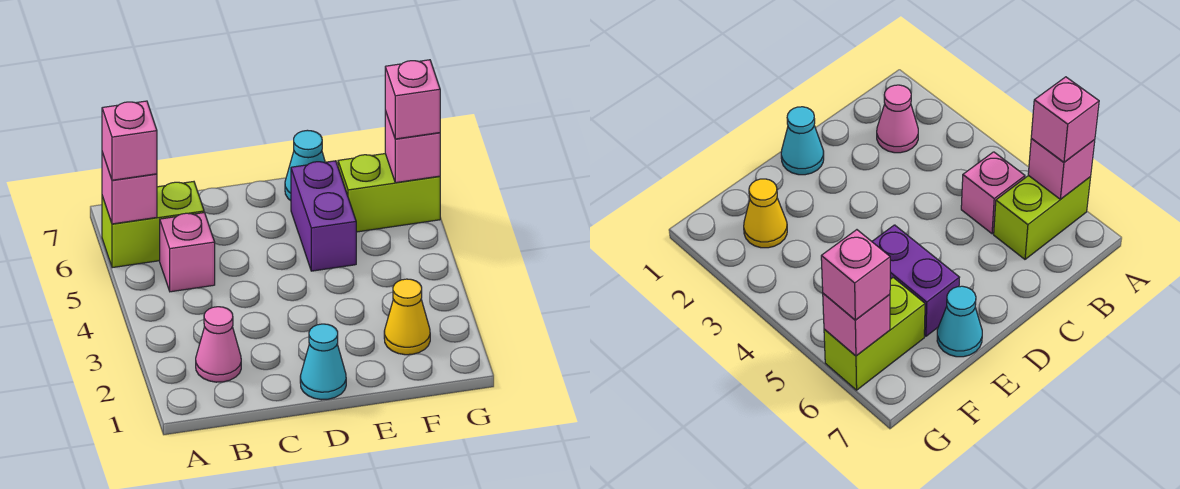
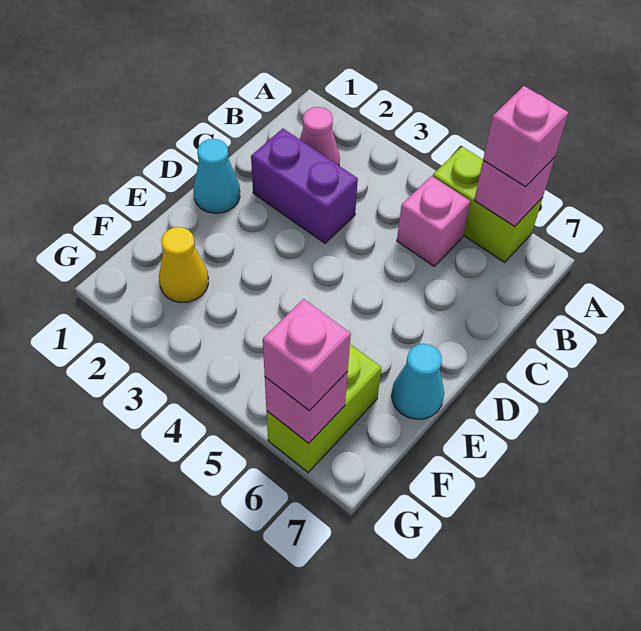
lime 1x2 brick [102,182,204,268] -> lime 1x2 brick turned to [433,147,542,262]
purple 1x2 brick [291,161,356,271] -> purple 1x2 brick moved to [251,129,358,243]

